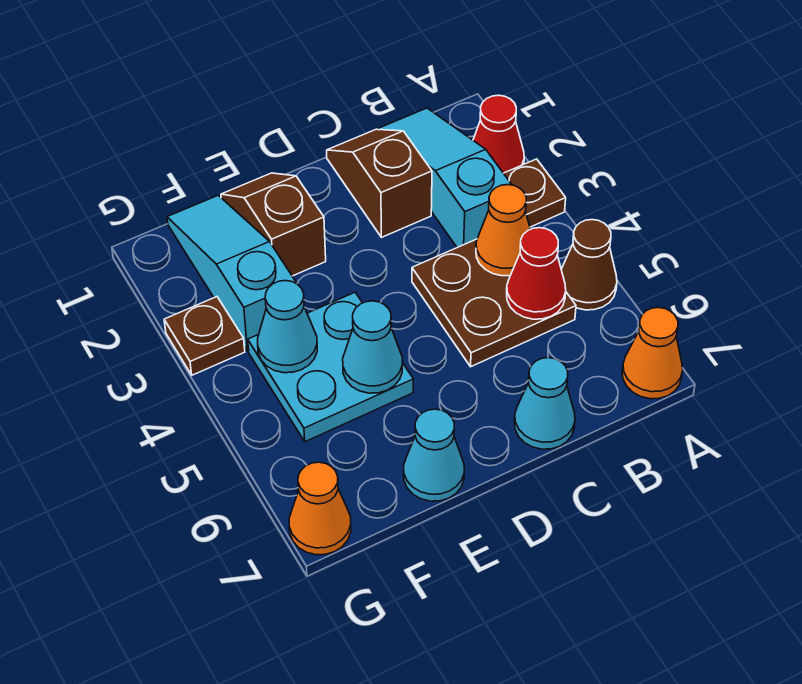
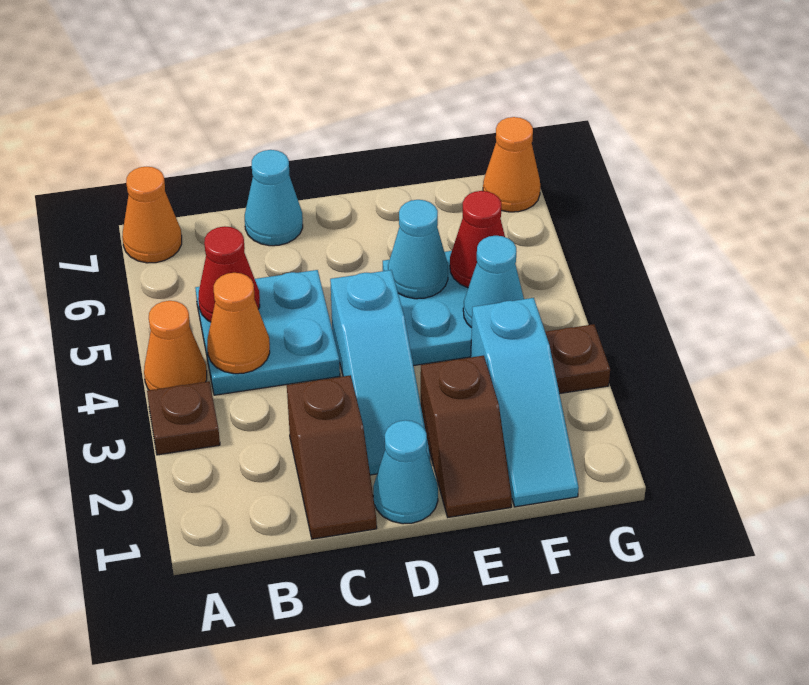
red 1x1 cone [473,95,524,173] -> red 1x1 cone moved to [450,191,505,288]
none -> orange 1x1 cone [144,301,207,390]
brown 1x1 cone [561,220,617,310] -> none
cyan 1x3 slope [378,108,512,248] -> cyan 1x3 slope moved to [330,270,430,475]
brown 2x2 plate [412,239,576,367] -> cyan 2x2 plate [196,270,340,395]
cyan 1x1 cone [404,409,464,501] -> cyan 1x1 cone moved to [373,420,438,524]

